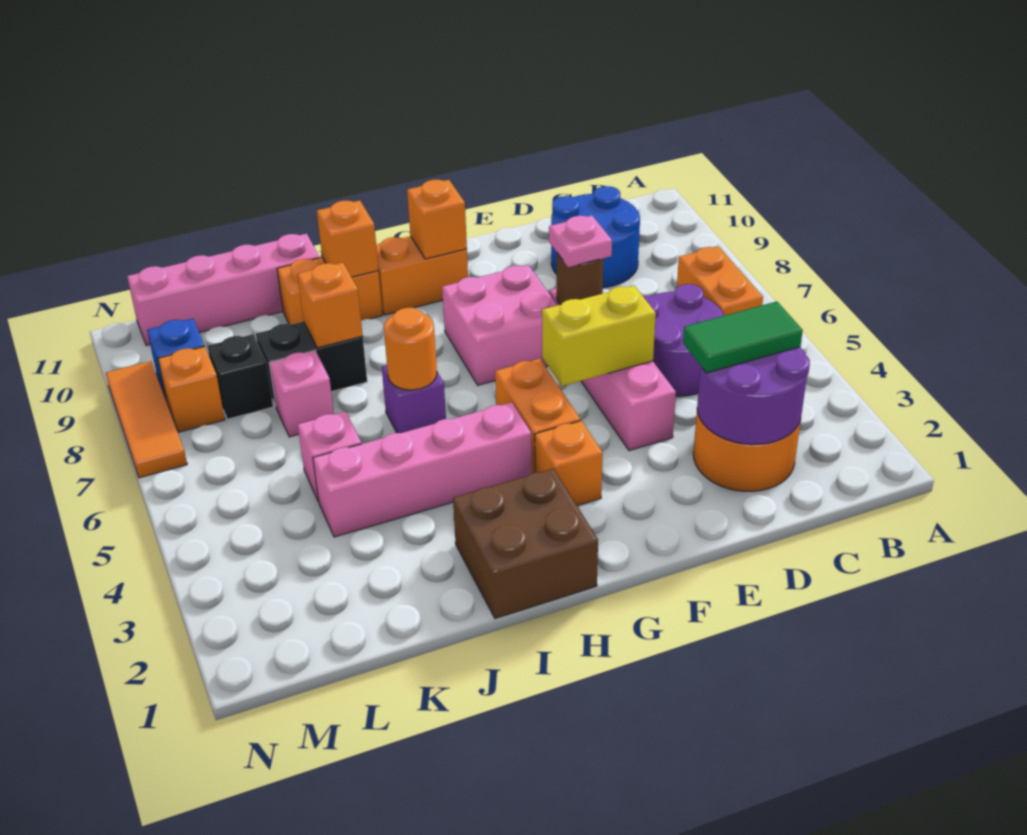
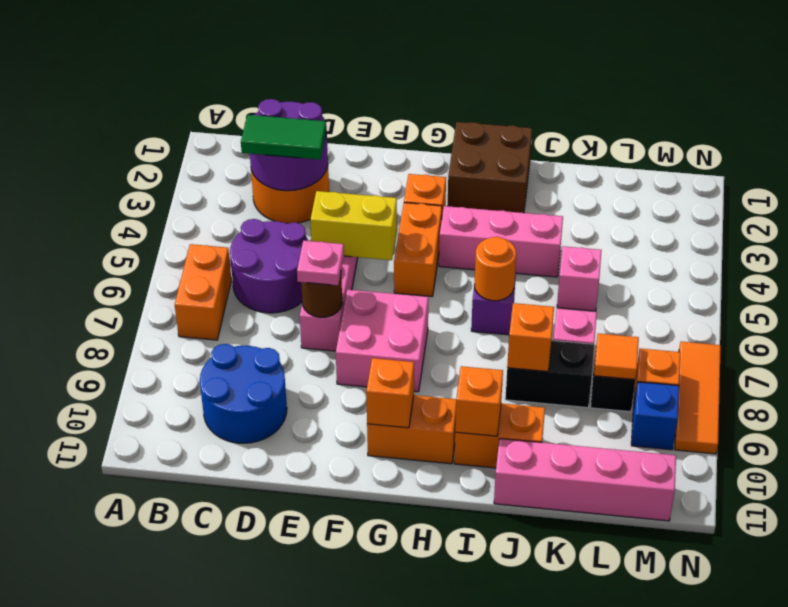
pink 1x4 brick [313,402,532,537] -> pink 1x3 brick [439,206,563,277]
none -> orange 1x1 tile [594,333,639,380]

